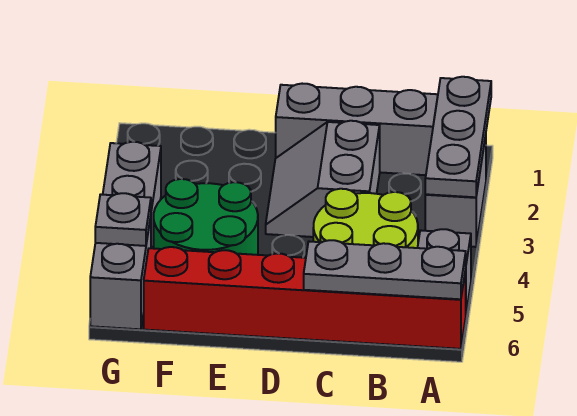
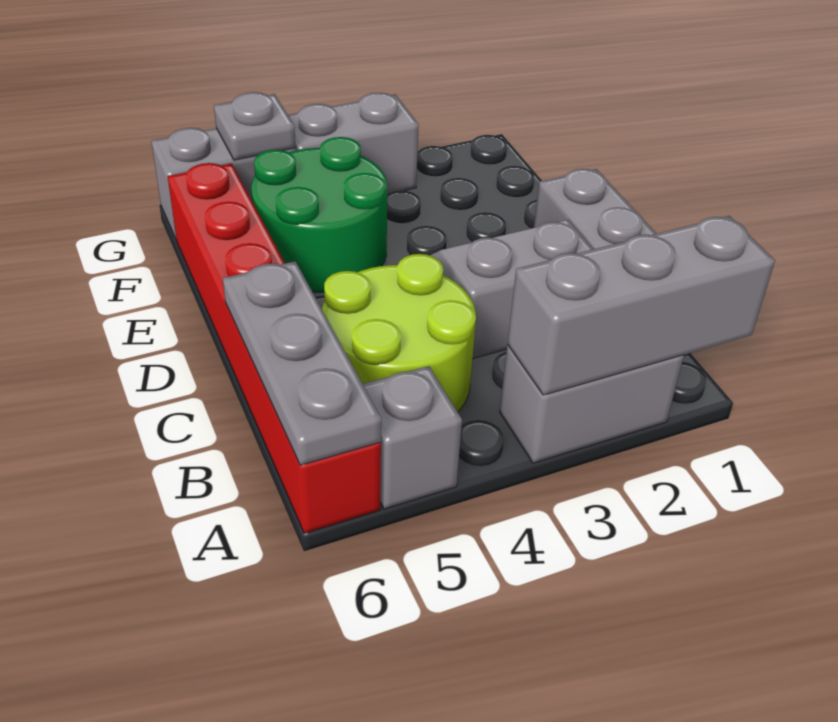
grey 1x3 plate [425,77,491,197] -> grey 1x3 brick [507,216,775,395]

